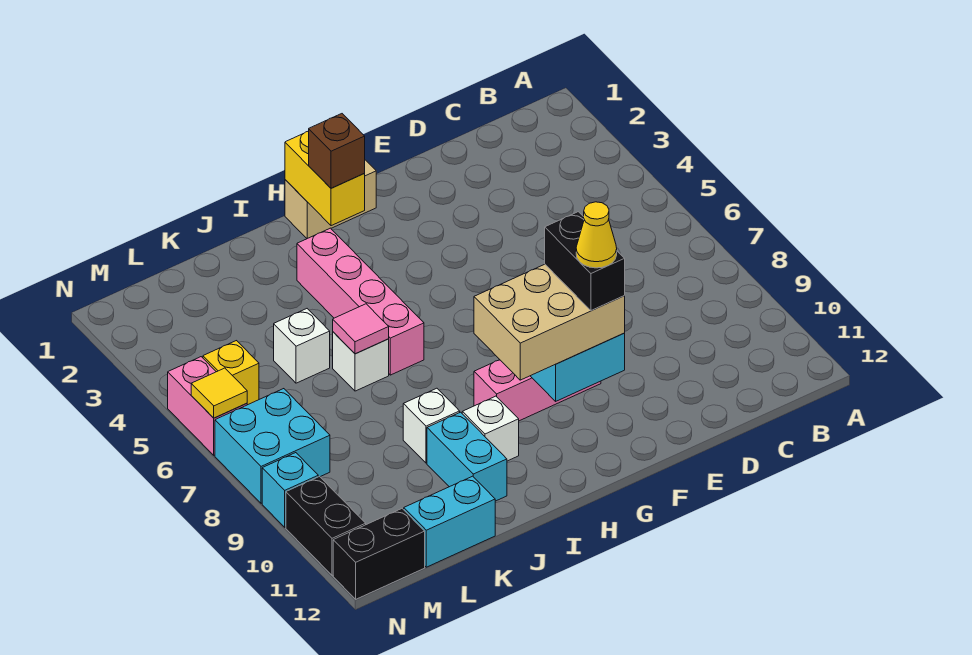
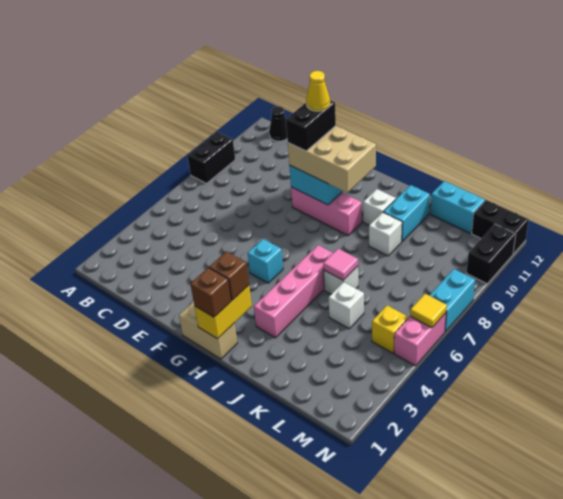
none -> black 1x2 brick [187,132,235,183]
none -> black 1x1 cone [269,106,287,141]
none -> brown 1x1 brick [191,268,231,317]
cyan 2x2 brick [215,389,330,503] -> cyan 1x2 brick [429,269,475,332]
cyan 1x1 brick [262,453,318,527] -> cyan 1x1 brick moved to [248,239,283,283]

